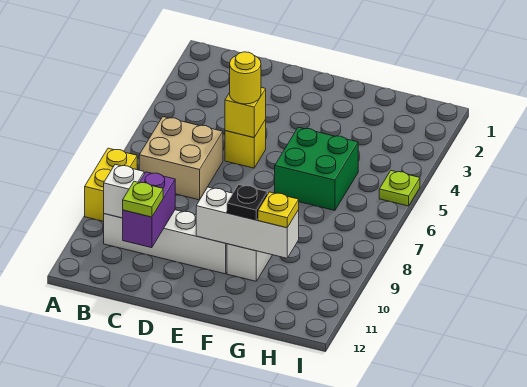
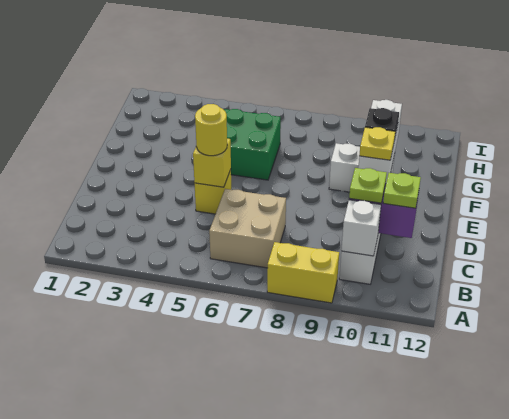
yellow 1x1 plate [258,192,299,228] -> yellow 1x1 plate moved to [359,127,395,160]
lime 1x1 plate [379,171,420,206] -> lime 1x1 plate moved to [349,168,387,203]

